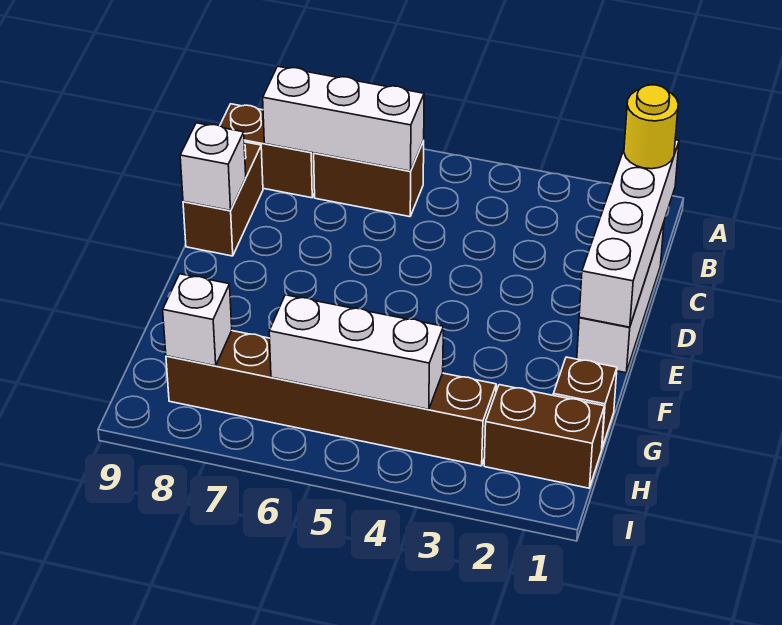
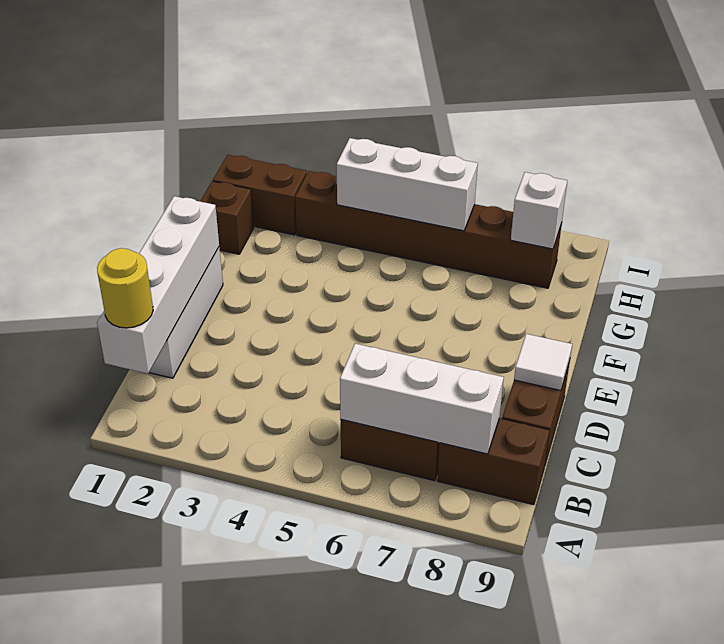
white 1x1 brick [180,123,246,211] -> white 1x1 tile [514,334,572,391]

